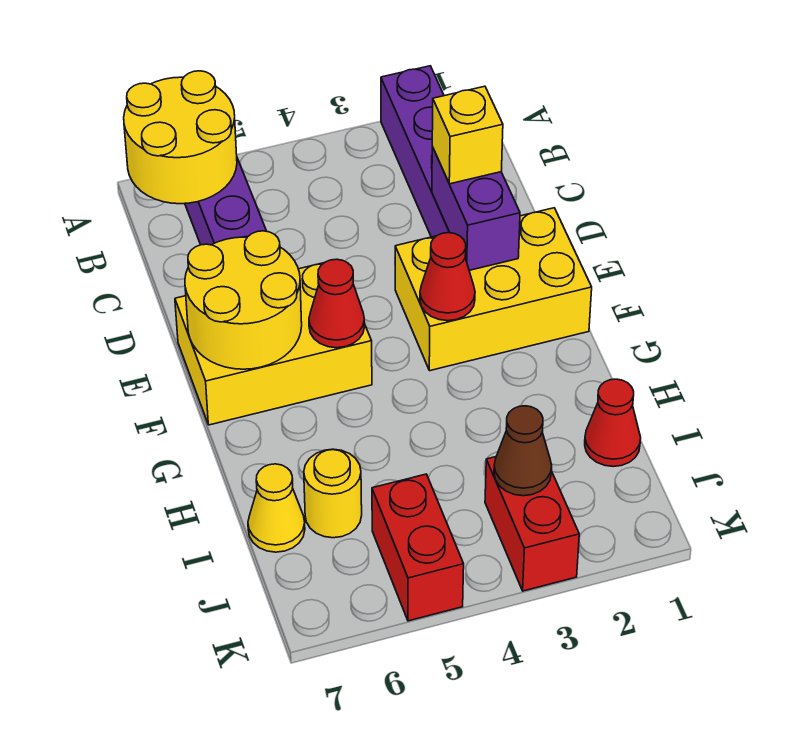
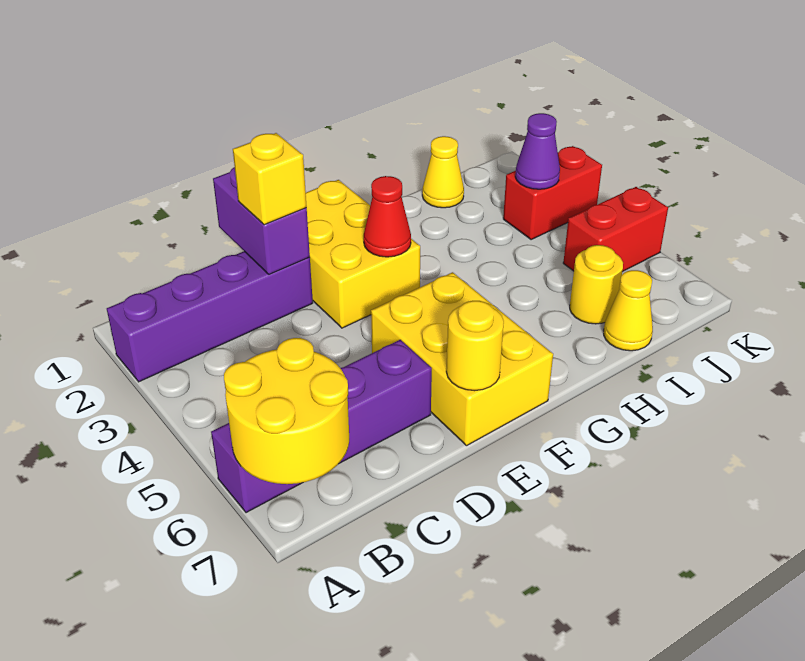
purple 1x2 brick [432,147,520,270] -> purple 1x2 brick turned to [213,167,310,274]
yellow 2x2 round brick [185,231,302,369] -> yellow 1x1 round brick [446,301,504,391]
red 1x1 cone [309,259,365,348] -> none
red 1x1 cone [585,379,641,467] -> yellow 1x1 cone [422,136,464,208]
brown 1x1 cone [494,406,552,496] -> purple 1x1 cone [515,113,560,189]

